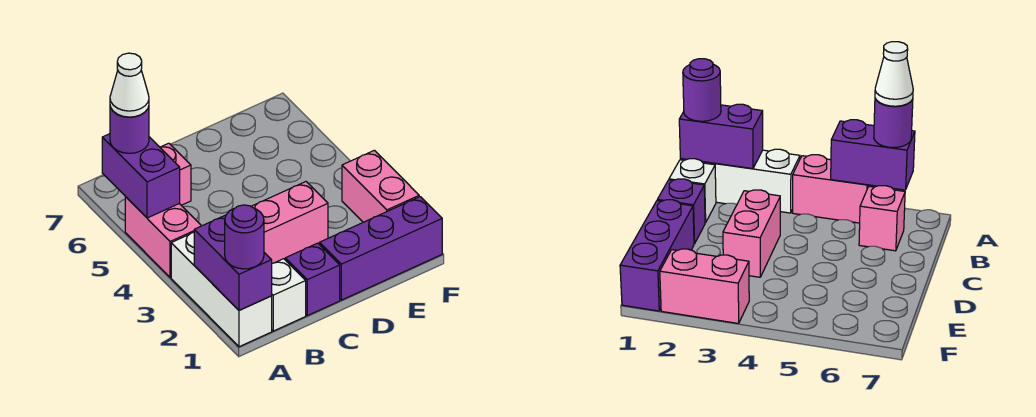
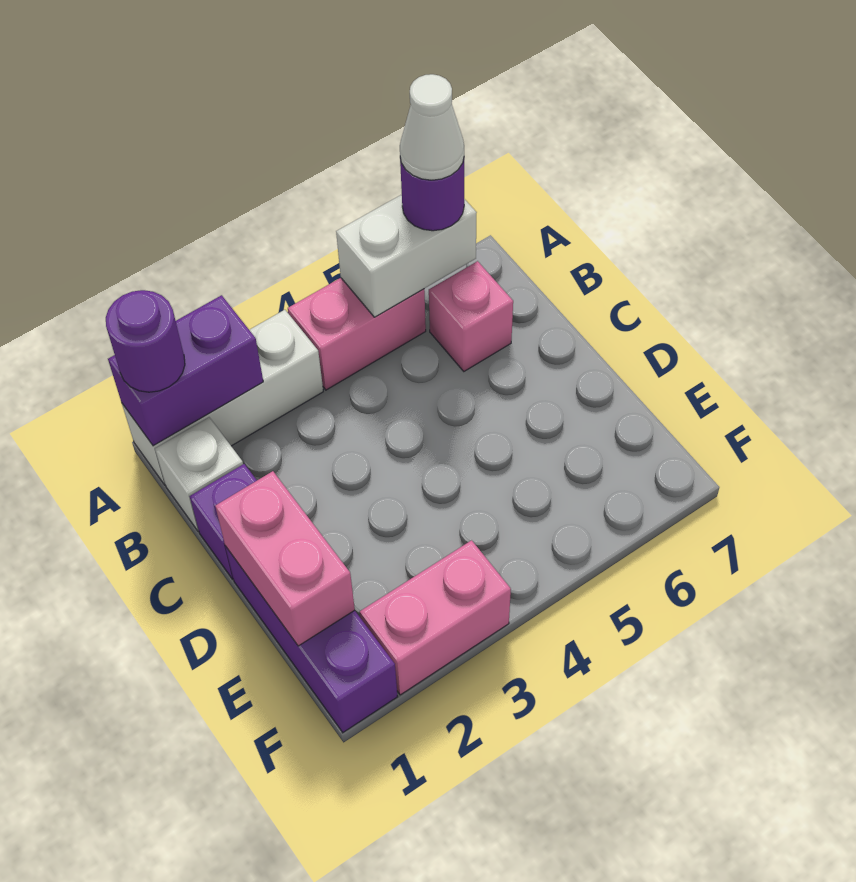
purple 1x2 brick [102,134,180,218] -> white 1x2 brick [336,195,477,317]
pink 1x2 brick [251,182,328,263] -> pink 1x2 brick moved to [215,471,355,646]

